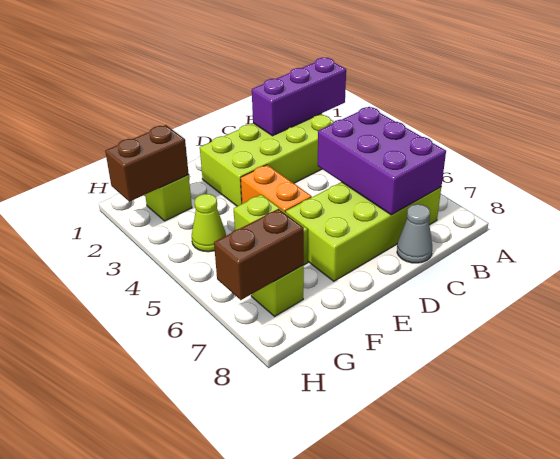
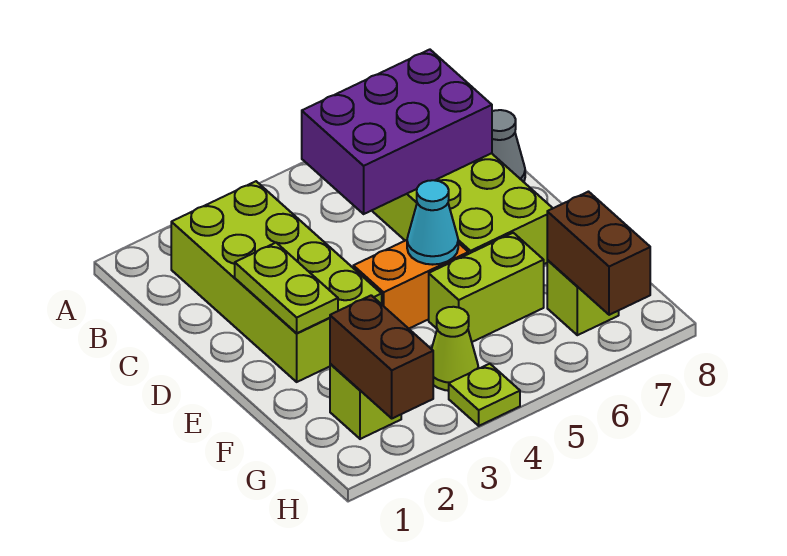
purple 1x3 brick [252,58,346,136] -> none
none -> lime 1x2 plate [235,243,338,333]
none -> cyan 1x1 cone [407,180,458,265]
none -> lime 1x1 plate [449,364,520,426]

